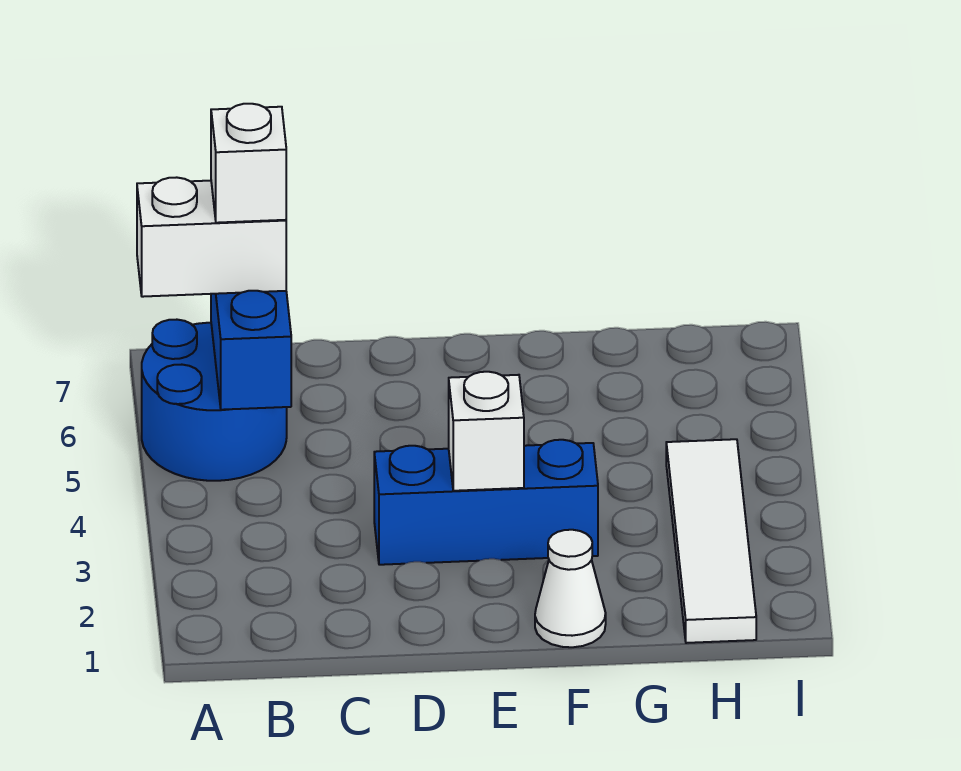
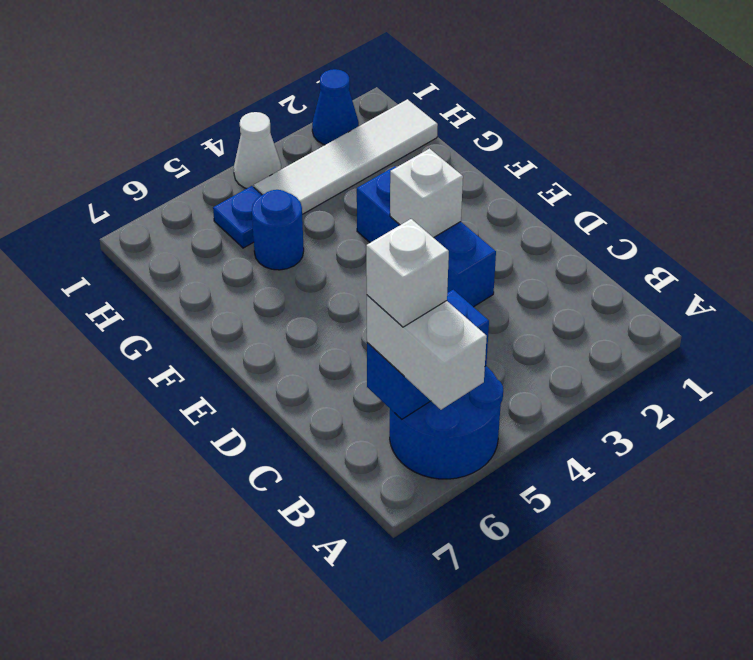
white 1x1 cone [535,530,606,647] -> white 1x1 cone moved to [234,112,281,189]
none -> blue 1x1 round brick [252,190,304,270]
none -> blue 1x1 plate [213,186,262,248]
none -> blue 1x1 cone [312,69,359,145]

